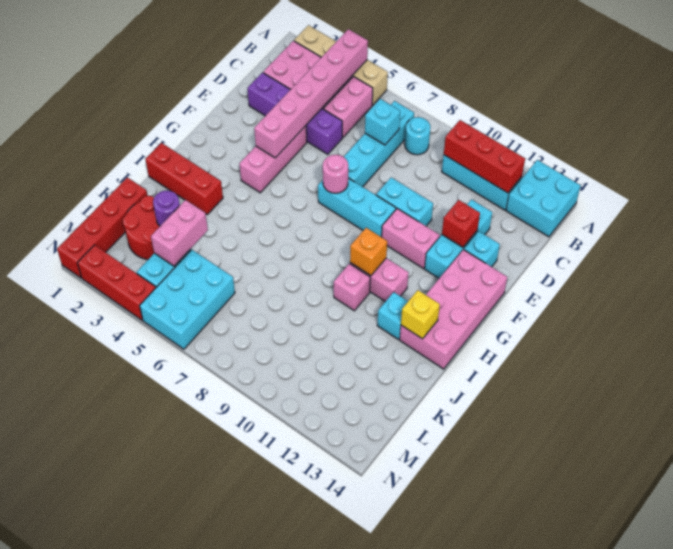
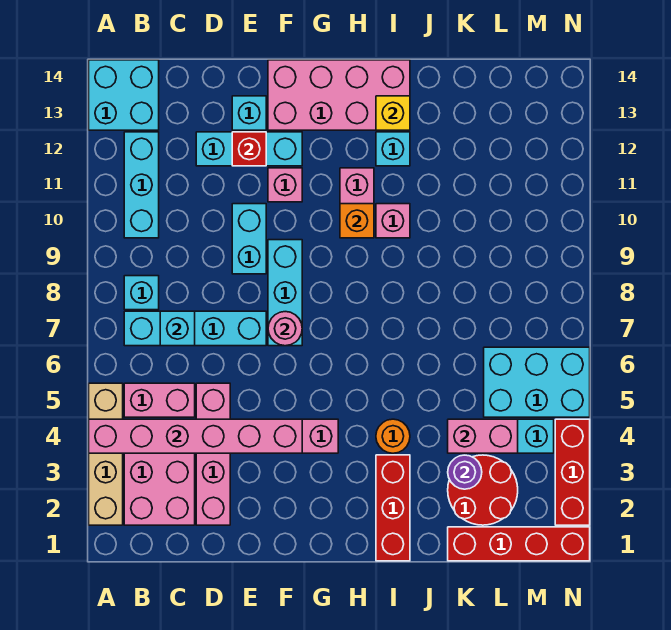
cyan 1x1 round brick [405,117,430,155] -> cyan 1x1 brick [124,276,159,310]
red 1x3 brick [444,120,525,193] -> none
purple 1x4 brick [248,73,342,154] -> pink 1x4 brick [196,383,230,525]
pink 1x2 brick [382,209,440,269] -> pink 1x1 brick [268,168,302,202]
none -> orange 1x1 round brick [376,419,410,453]

